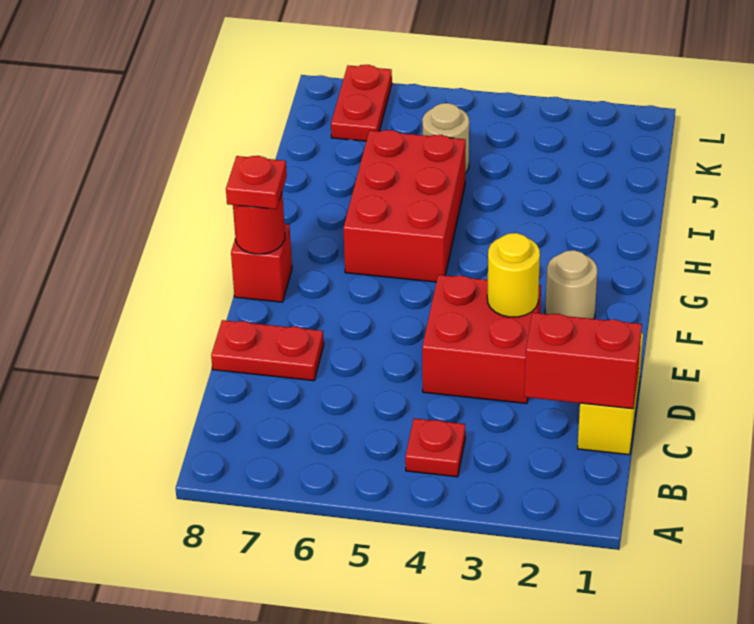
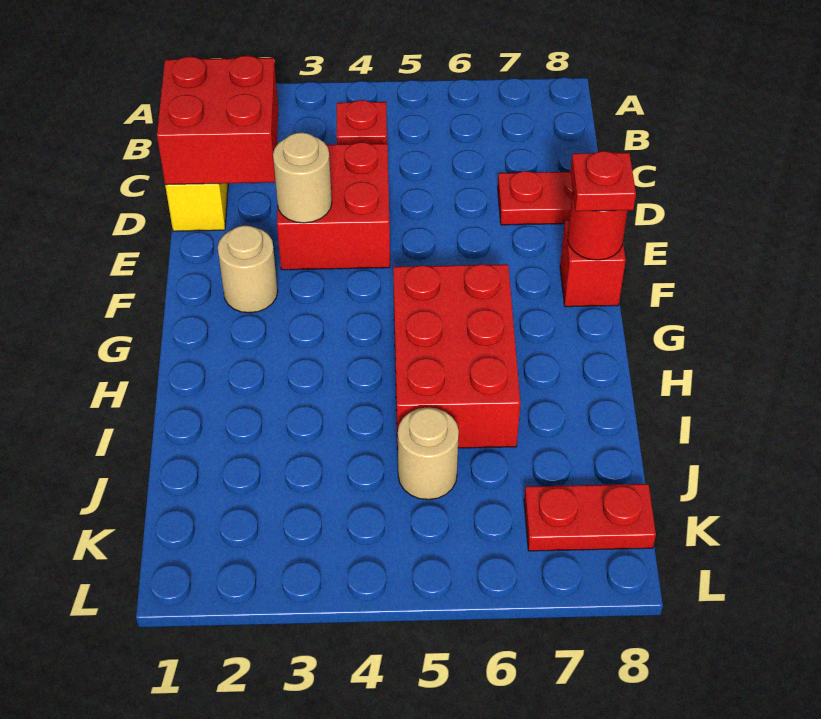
red 1x2 brick [524,313,642,409] -> red 2x2 brick [157,56,278,185]
yellow 1x1 round brick [487,233,540,317] -> tan 1x1 round brick [273,133,332,223]
red 1x2 plate [331,65,392,141] -> red 1x2 plate turned to [524,484,656,551]

